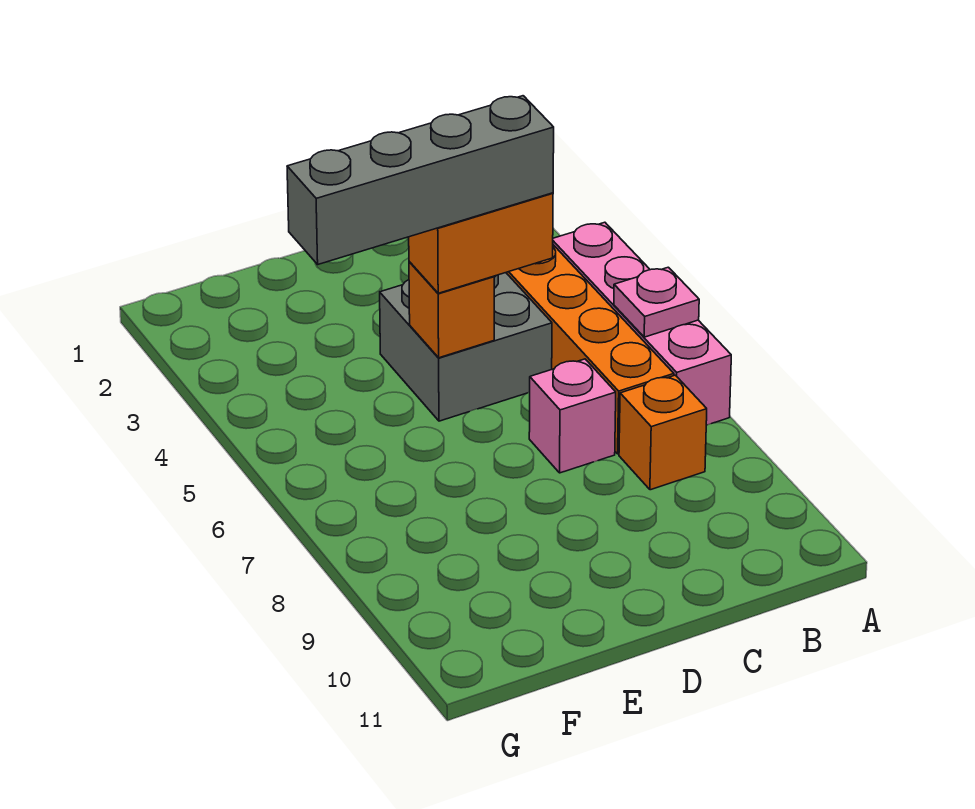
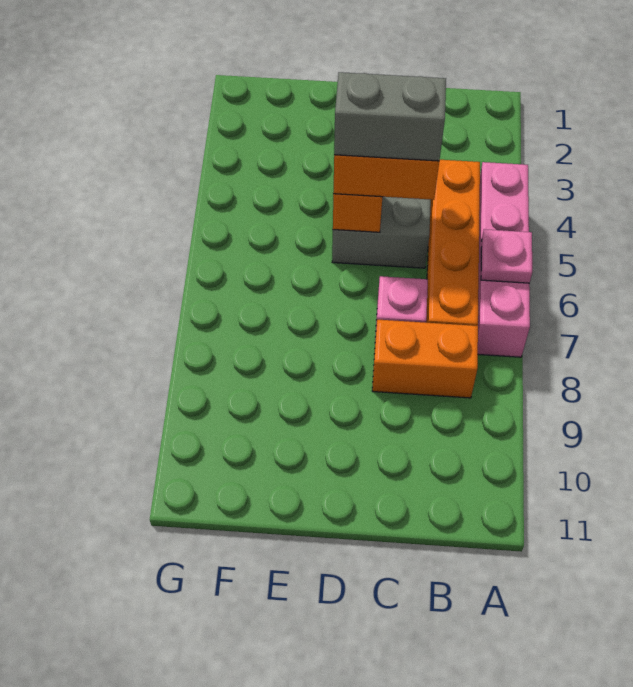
orange 1x1 brick [619,375,707,490] -> orange 1x2 brick [372,319,478,398]
grey 1x4 brick [287,96,554,264] -> grey 1x2 brick [334,72,446,161]

